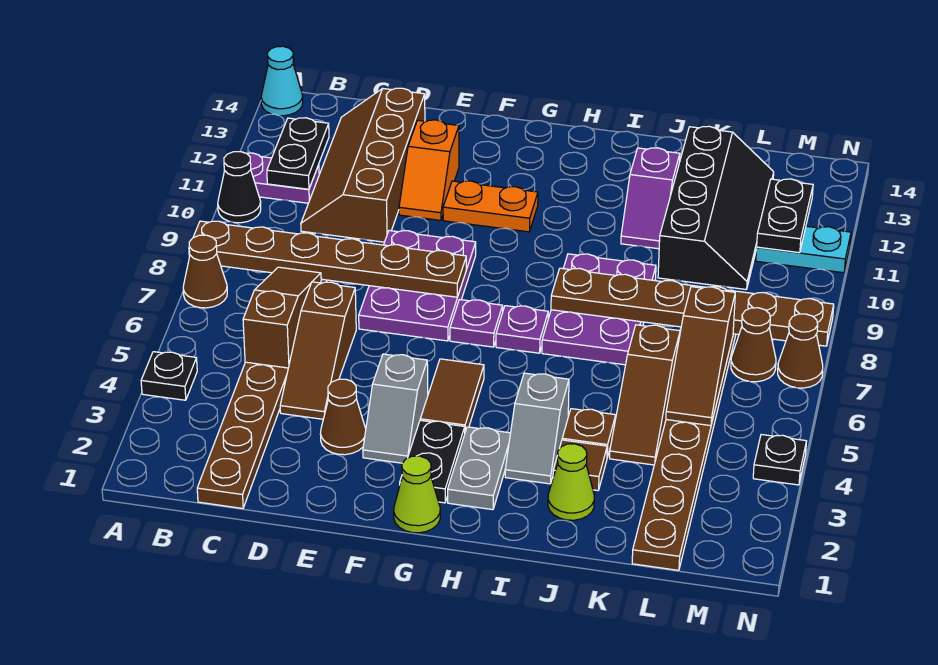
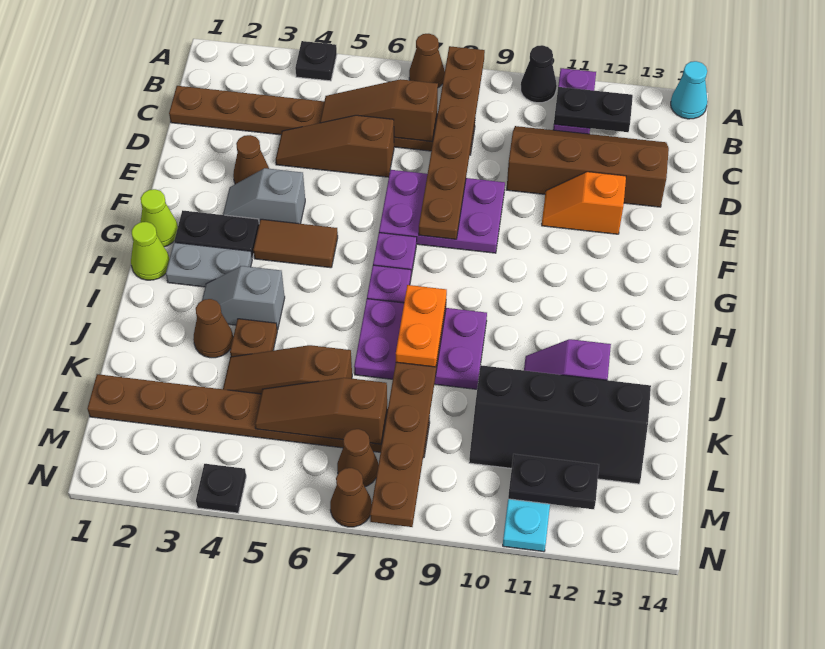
brown 1x3 slope [243,267,321,368] -> brown 1x3 slope turned to [320,79,438,142]
orange 1x2 plate [443,181,538,232] -> orange 1x2 plate moved to [396,285,447,367]
lime 1x1 cone [548,444,594,520] -> lime 1x1 cone moved to [131,222,169,280]
brown 1x1 tile [553,440,607,490] -> brown 1x1 cone [193,299,233,358]

